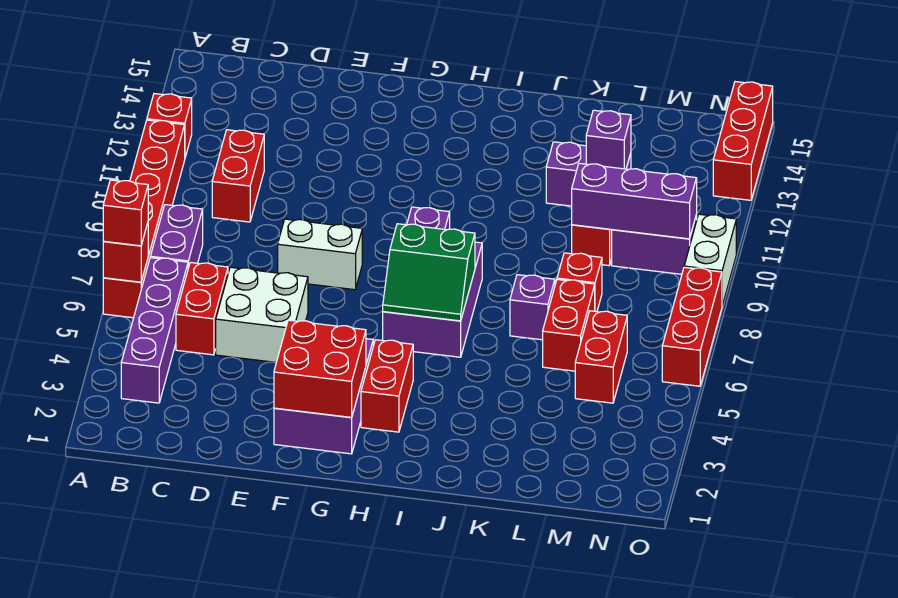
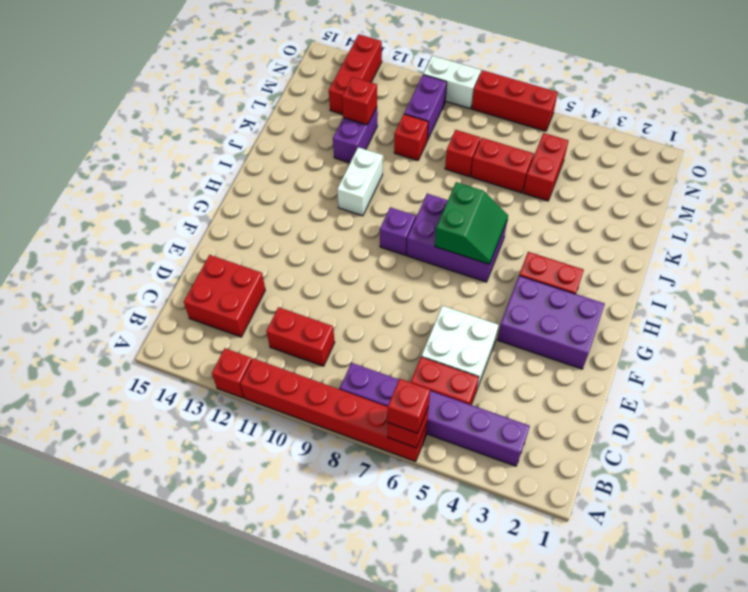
white 1x2 brick [278,219,362,290] -> white 1x2 brick moved to [337,147,383,216]
red 2x2 brick [274,320,366,417] -> red 2x2 brick moved to [184,255,265,337]
purple 1x1 brick [510,275,555,340] -> none
purple 1x3 brick [572,163,697,239] -> none
purple 1x1 brick [586,110,631,169] -> red 1x1 brick [342,77,377,125]
red 1x2 brick [575,311,627,403] -> red 1x2 brick turned to [523,133,568,201]
red 1x3 brick [713,82,773,200] -> red 1x3 brick turned to [329,34,382,114]

